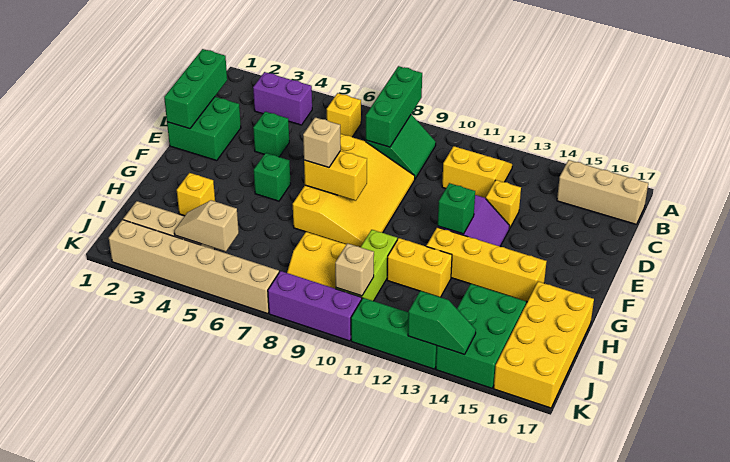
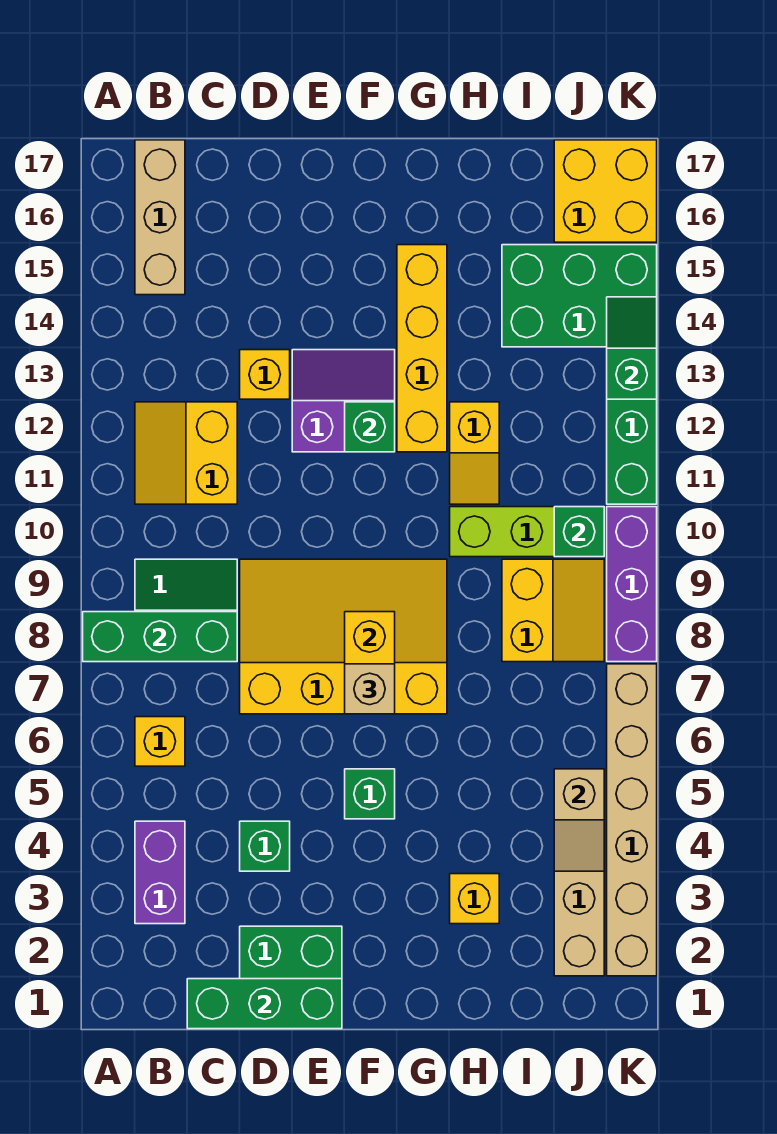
yellow 1x2 brick [387,238,452,297] -> yellow 1x2 slope [450,402,499,504]
yellow 2x4 brick [494,281,594,408] -> yellow 2x2 brick [554,140,657,242]
tan 1x1 brick [335,243,374,296] -> green 1x1 brick [554,507,604,557]

